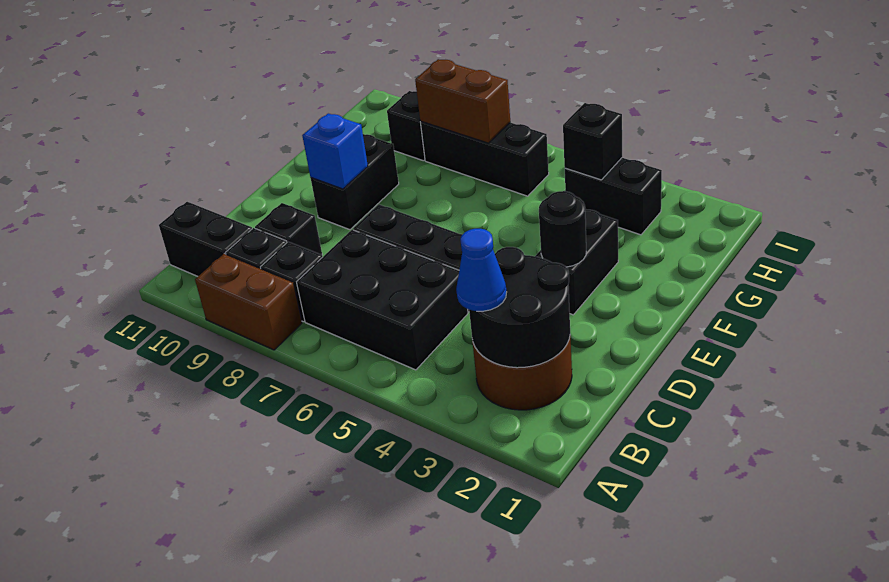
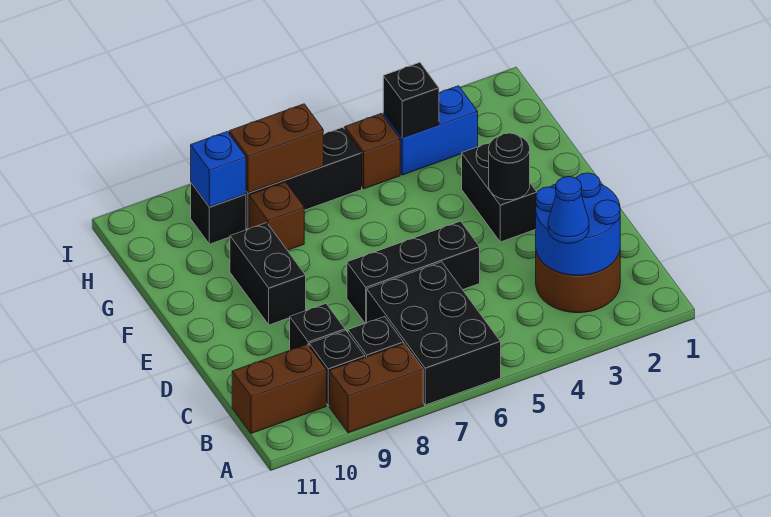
black 2x2 round brick [469,247,570,368] -> blue 2x2 round brick [536,173,620,275]
black 2x3 brick [297,230,468,370] -> black 2x3 brick turned to [367,262,501,405]
black 1x2 brick [159,202,252,276] -> brown 1x2 brick [232,344,326,433]
blue 1x1 brick [302,113,368,189] -> blue 1x1 brick moved to [191,132,246,207]
none -> brown 1x1 brick [249,182,304,250]
black 1x2 brick [565,158,662,235] -> blue 1x2 brick [383,86,478,175]
none -> brown 1x1 brick [345,113,400,189]

